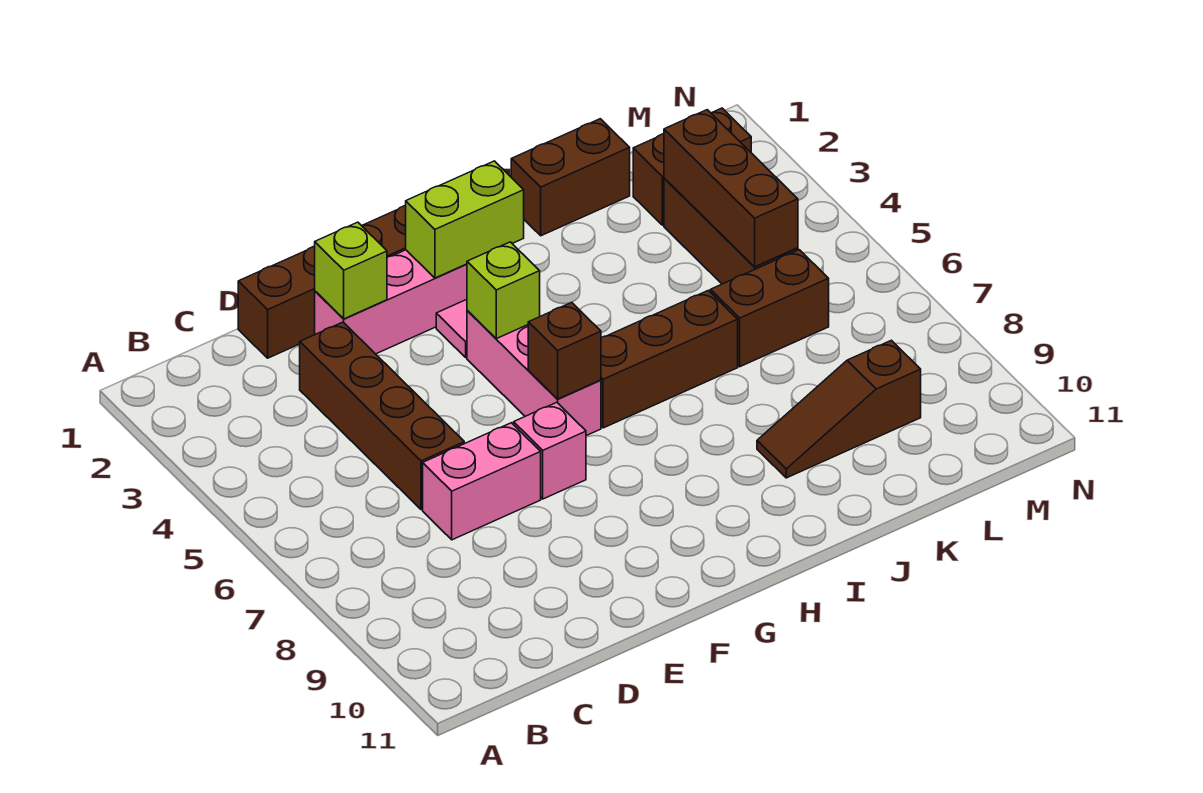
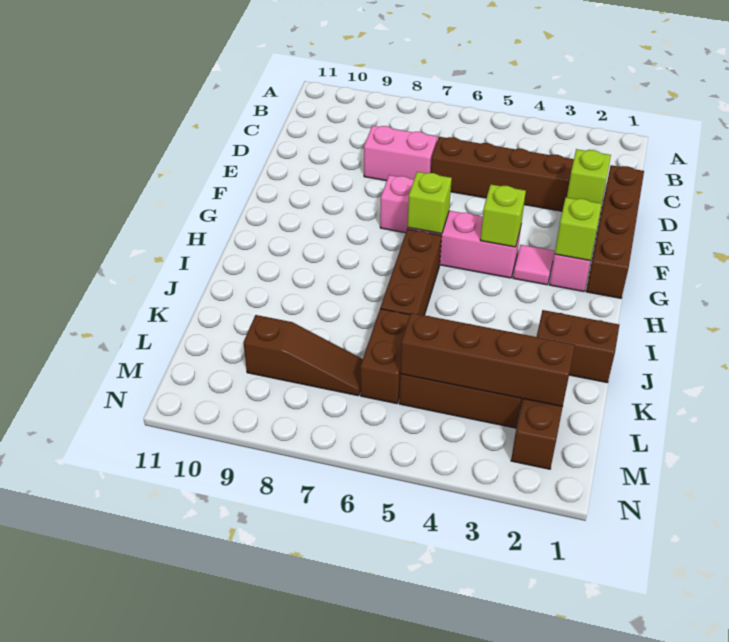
pink 1x2 brick [423,423,541,540] -> pink 1x2 brick turned to [364,126,437,181]
lime 1x2 brick [406,161,524,278] -> lime 1x1 brick [555,197,602,261]
brown 1x1 brick [528,302,601,399] -> lime 1x1 brick [408,172,452,234]
brown 1x2 brick [511,119,630,236] -> brown 1x2 brick turned to [537,310,619,383]
brown 1x3 slope [757,340,921,478] -> brown 1x3 slope turned to [244,315,363,396]
brown 1x3 brick [664,110,798,267] -> brown 1x4 brick [400,313,575,407]

